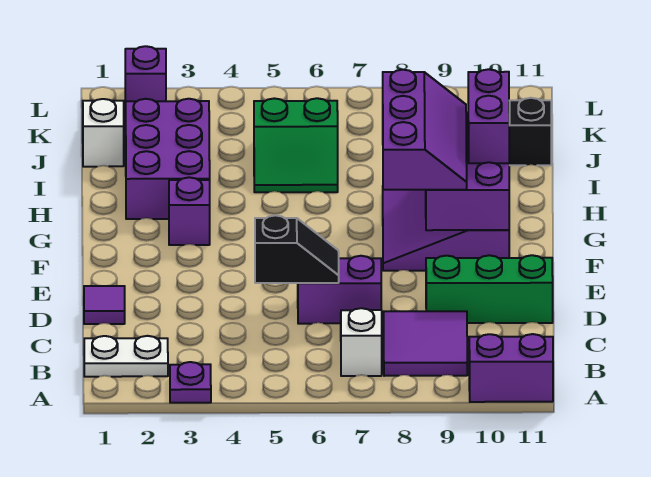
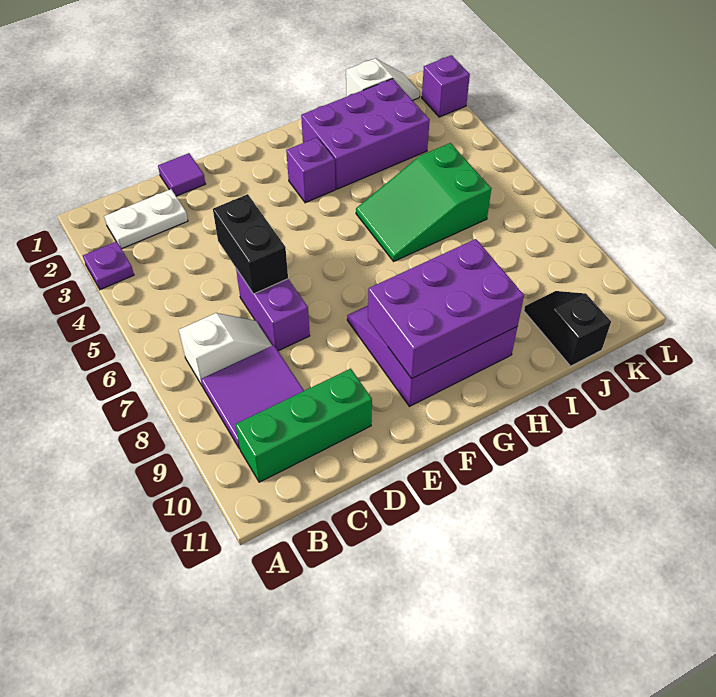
purple 1x2 brick [469,334,553,402] -> none
white 1x2 plate [84,336,168,377] -> white 1x2 plate turned to [104,189,188,249]
black 1x2 slope [255,215,339,283] -> black 1x2 brick [213,194,288,294]
green 1x3 brick [426,255,553,323] -> green 1x3 brick turned to [235,369,372,482]
purple 2x3 slope [383,70,467,190] -> none
purple 1x2 brick [468,69,509,163] -> none
green 2x2 slope [254,98,338,192] -> green 2x3 slope [356,143,491,261]

